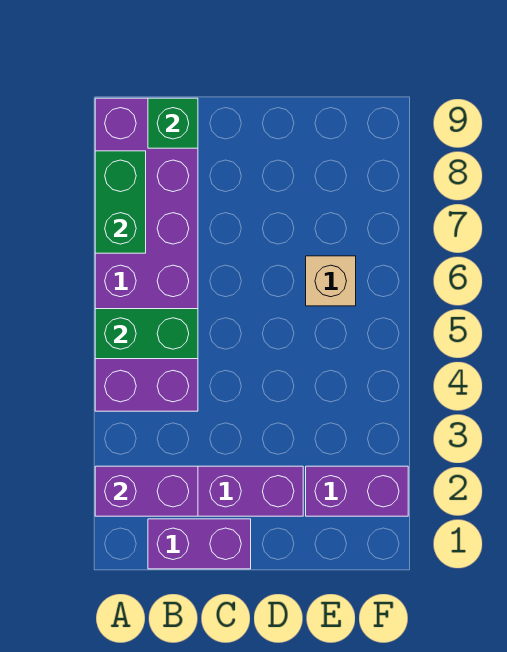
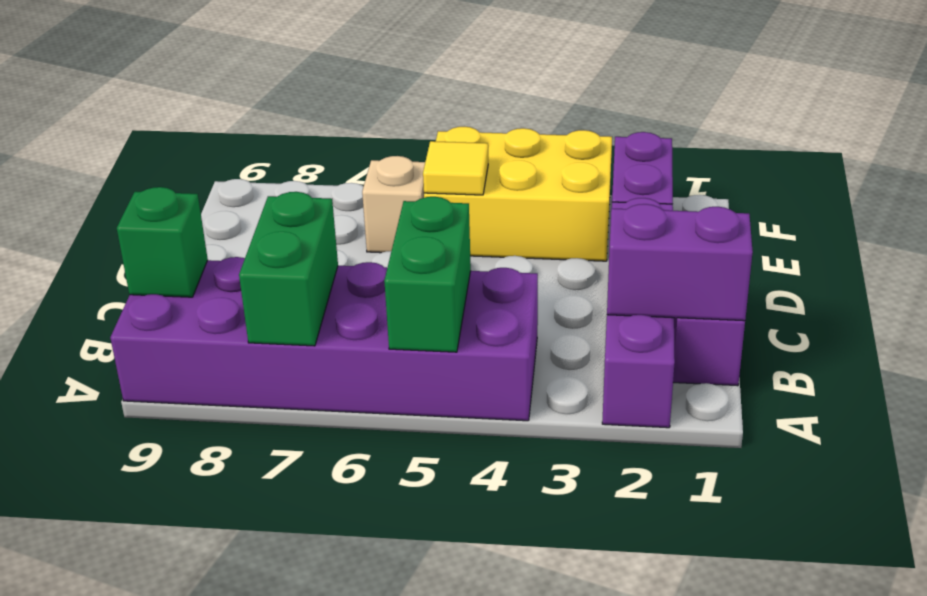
purple 1x2 brick [95,466,198,516] -> purple 1x2 brick turned to [607,204,753,321]
green 1x2 brick [95,151,146,253] -> green 1x2 brick turned to [239,192,338,346]
none -> yellow 2x3 brick [424,127,612,261]
none -> yellow 1x1 tile [423,141,488,195]

